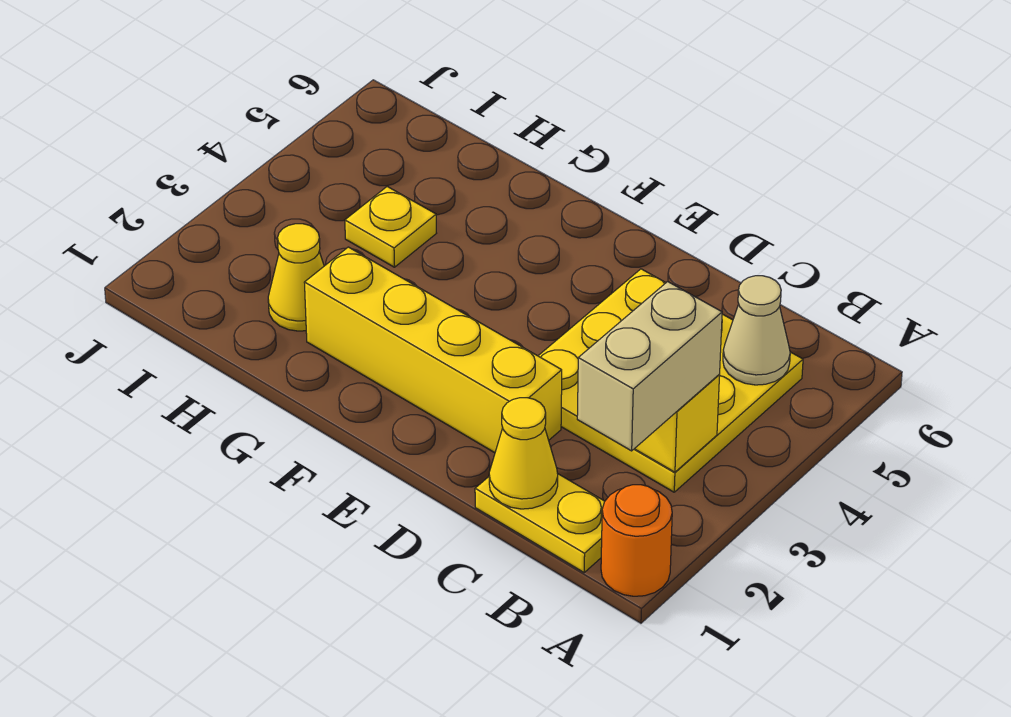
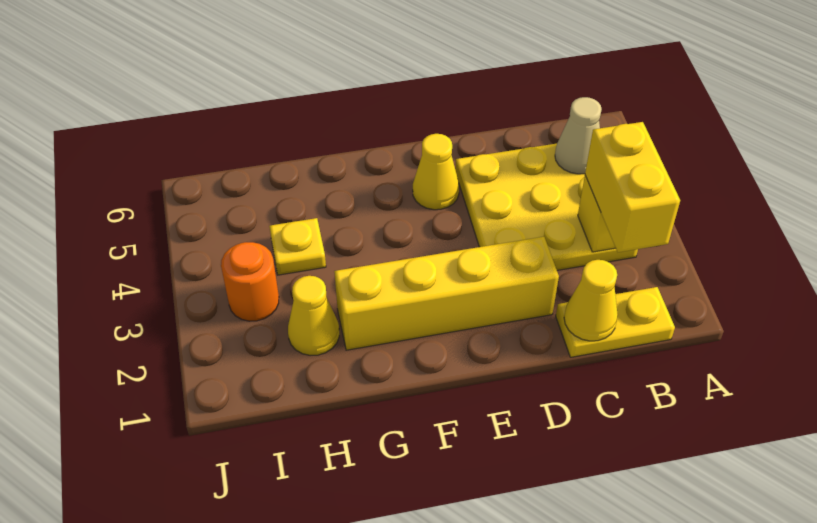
orange 1x1 round brick [601,485,672,596] -> orange 1x1 round brick moved to [221,242,279,321]
tan 1x2 brick [577,282,722,451] -> yellow 1x2 brick [585,122,680,252]
none -> yellow 1x1 cone [413,134,459,210]

